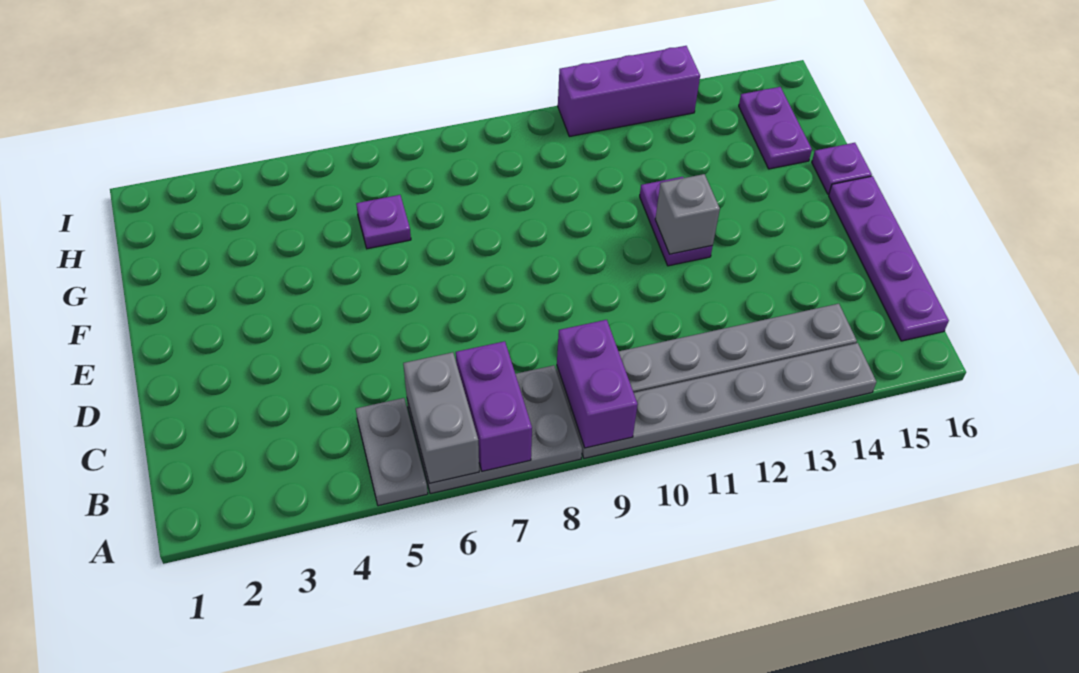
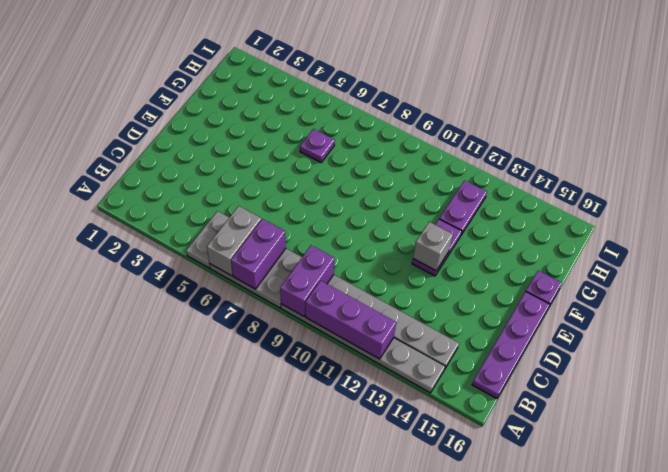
purple 1x2 plate [739,87,812,169] -> purple 1x2 plate moved to [439,180,487,235]
purple 1x3 brick [558,46,700,137] -> purple 1x3 brick moved to [305,281,396,359]

